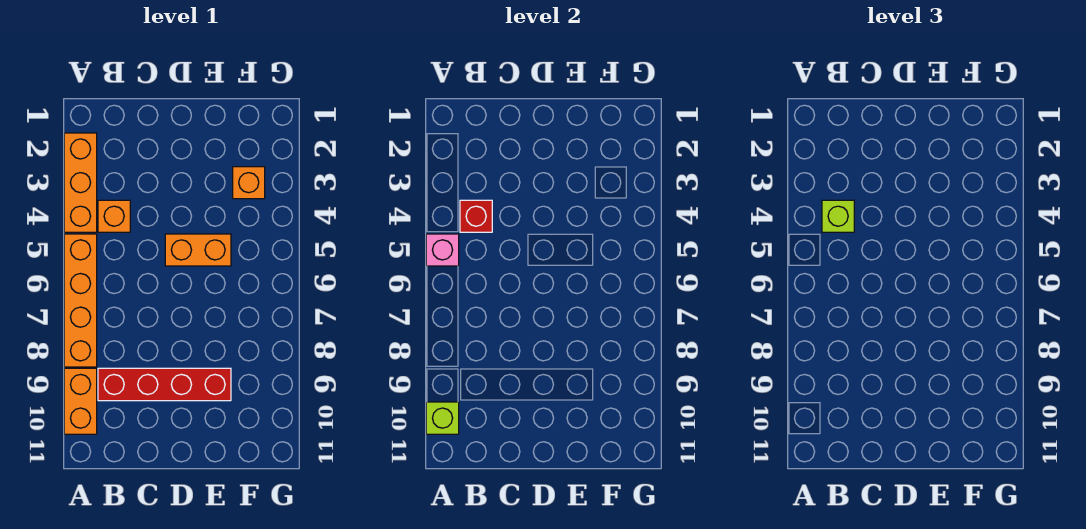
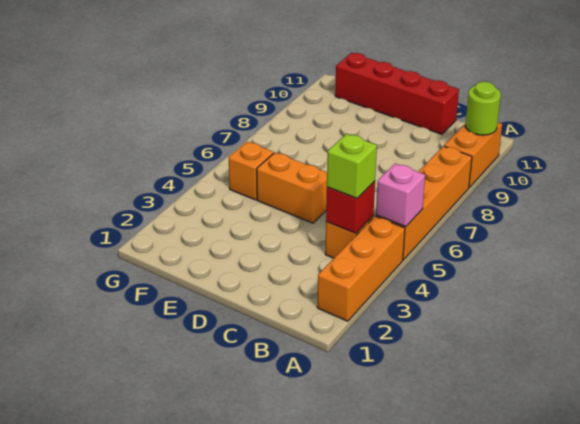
lime 1x1 brick [426,402,459,434] -> lime 1x1 round brick [466,82,501,135]
red 1x4 brick [98,368,231,401] -> red 1x4 brick moved to [335,53,459,134]
orange 1x1 brick [233,167,265,199] -> orange 1x1 brick moved to [229,142,274,200]

